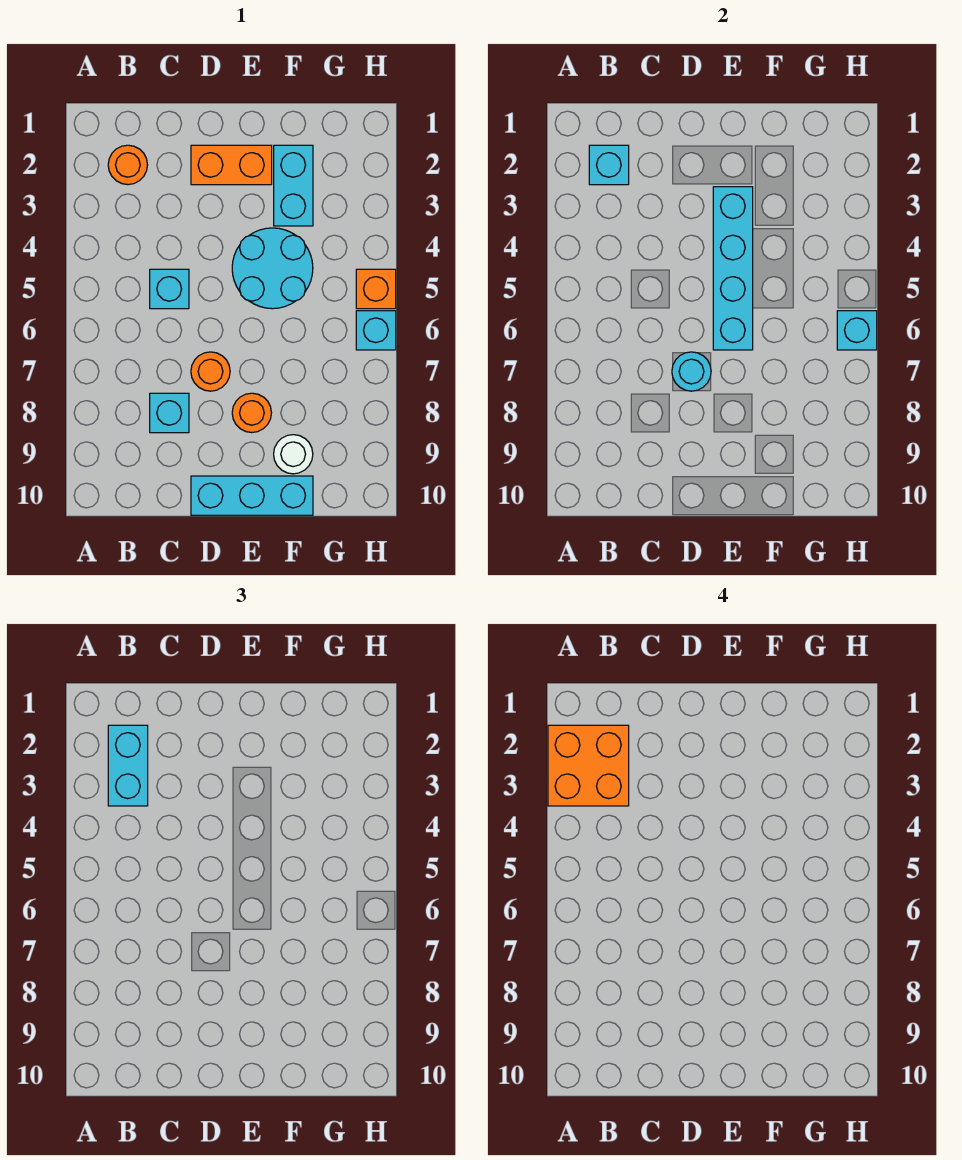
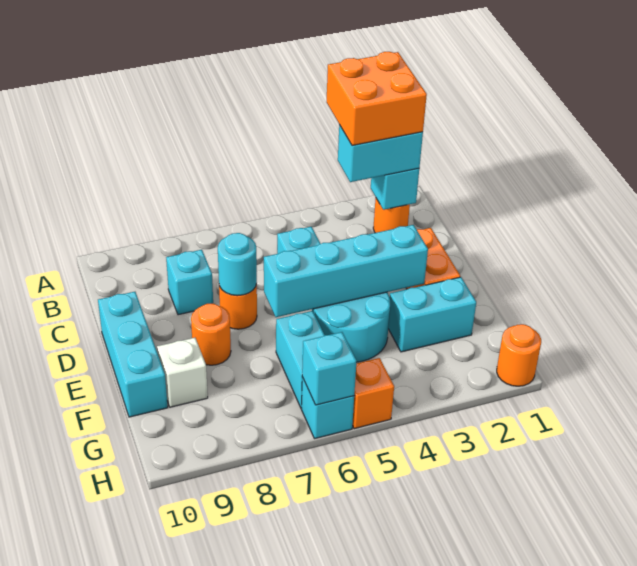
none -> cyan 1x2 brick [276,311,325,408]
white 1x1 round brick [274,435,313,474] -> white 1x1 brick [157,338,208,407]
none -> orange 1x1 round brick [497,324,541,386]

